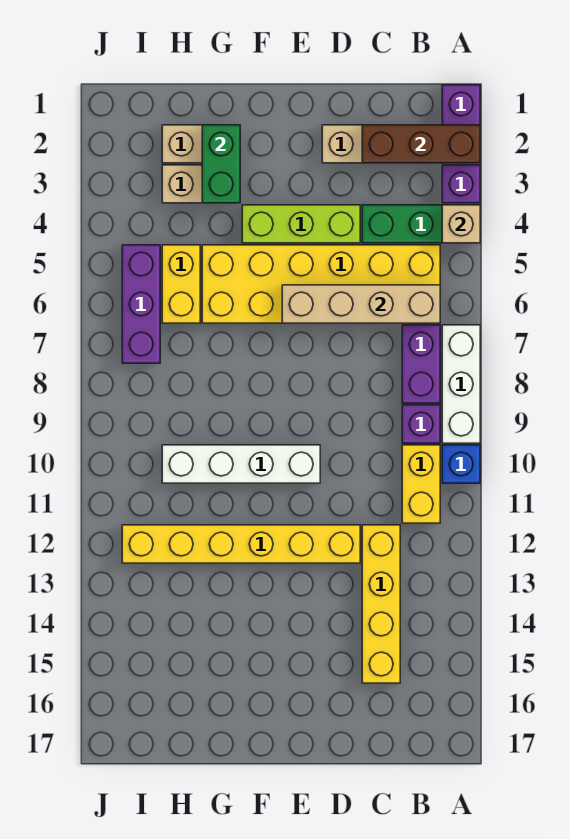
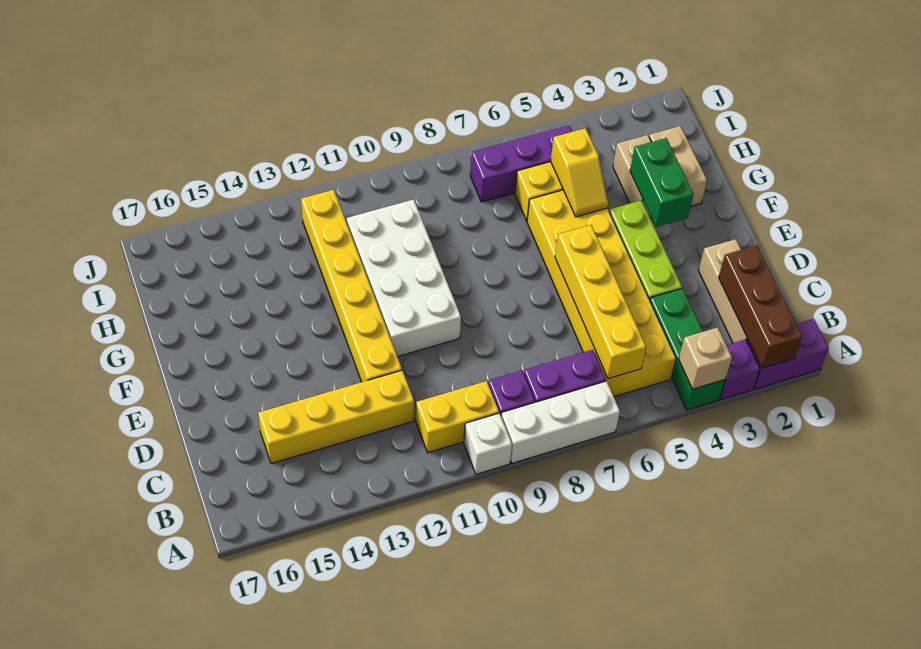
blue 1x1 brick [442,445,480,483] -> white 1x1 brick [464,413,512,474]
tan 1x4 brick [282,285,440,323] -> yellow 1x4 brick [555,225,646,379]
white 1x4 brick [162,445,320,483] -> white 2x4 brick [347,199,461,357]
green 1x2 brick [202,125,240,203] -> green 1x2 brick turned to [630,138,694,227]
none -> yellow 1x2 slope [551,128,608,217]

